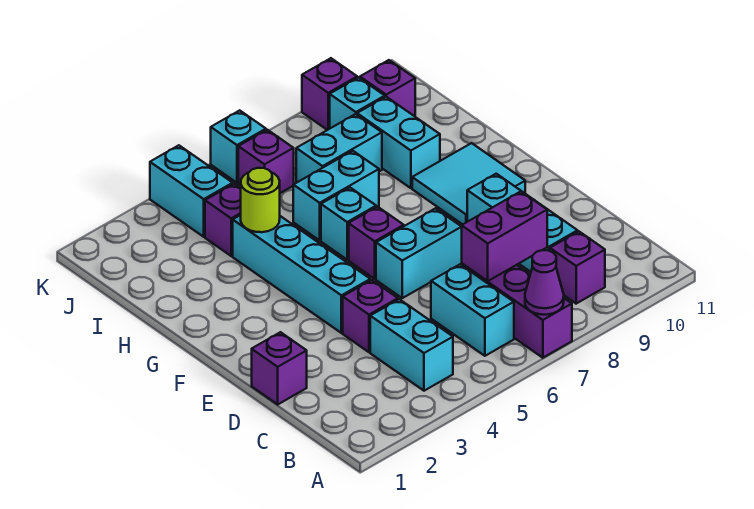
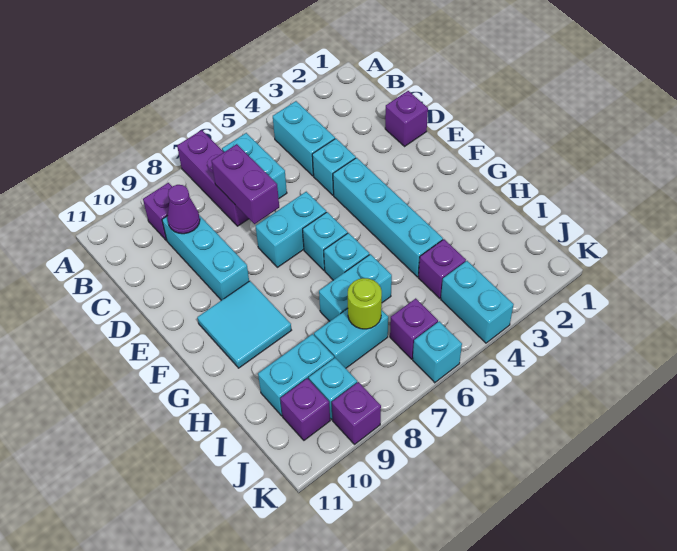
purple 1x1 cone [525,250,564,315] -> purple 1x1 cone moved to [167,185,200,234]
purple 1x2 brick [462,192,547,281] -> purple 1x2 brick turned to [211,144,279,224]
purple 1x1 brick [343,280,398,352] -> cyan 1x1 brick [312,139,356,195]
purple 1x1 brick [349,207,404,279] -> cyan 1x1 brick [303,212,348,270]
lime 1x1 round brick [241,168,280,232] -> lime 1x1 round brick moved to [348,278,382,329]
cyan 1x2 brick [357,97,440,188] -> cyan 1x2 brick turned to [258,334,334,416]

